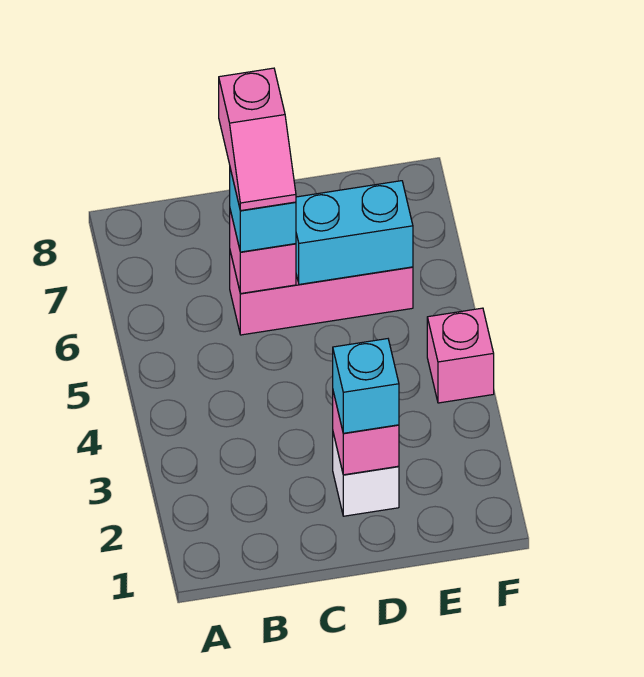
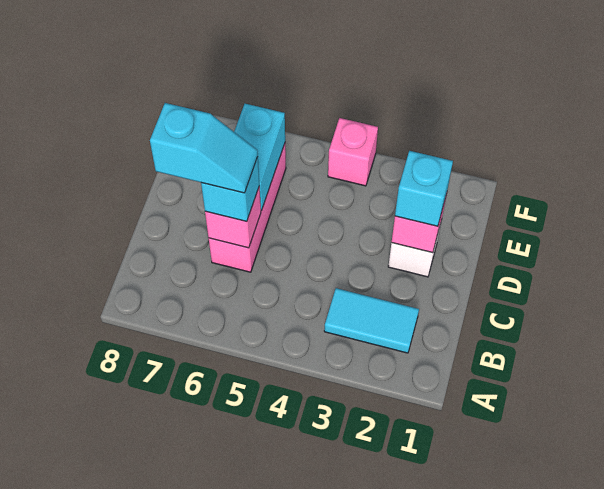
none -> cyan 1x2 tile [324,288,419,353]
pink 1x2 slope [219,68,296,211] -> cyan 1x2 slope [150,103,258,193]

